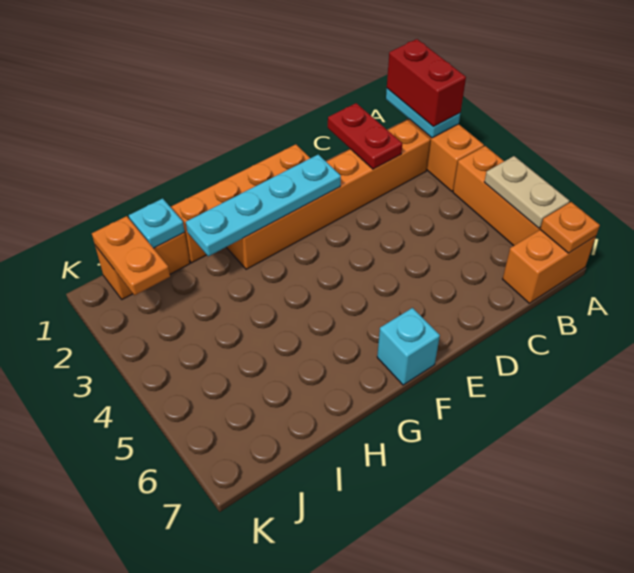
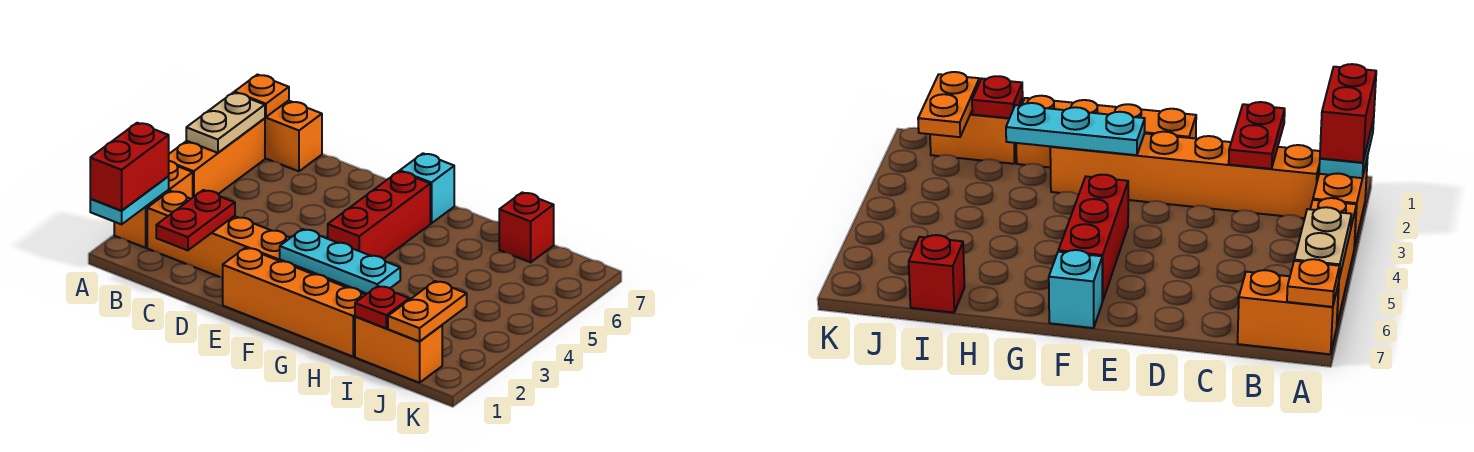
cyan 1x4 plate [186,154,341,256] -> cyan 1x3 plate [280,229,400,294]
none -> red 1x3 brick [328,171,430,259]
cyan 1x1 plate [129,198,185,248] -> red 1x1 plate [355,286,409,328]
none -> red 1x1 brick [499,192,554,262]

